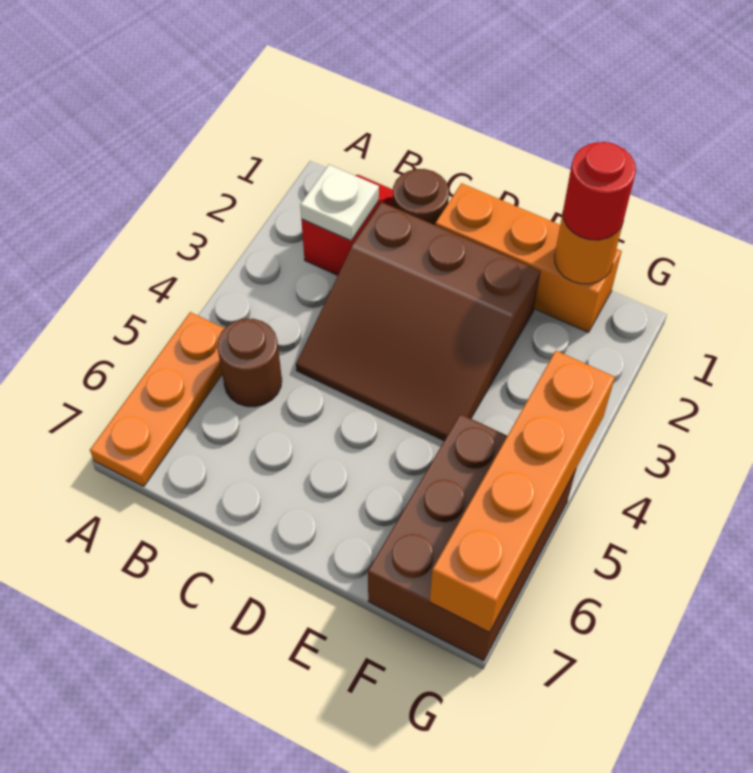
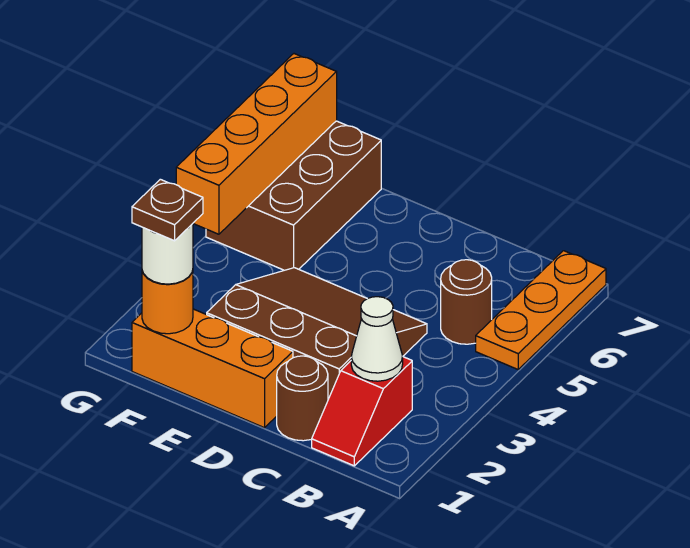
white 1x1 plate [300,165,379,241] -> white 1x1 cone [351,297,403,381]
red 1x1 round brick [563,142,636,240] -> white 1x1 round brick [142,224,193,284]
none -> brown 1x1 plate [132,179,203,241]

